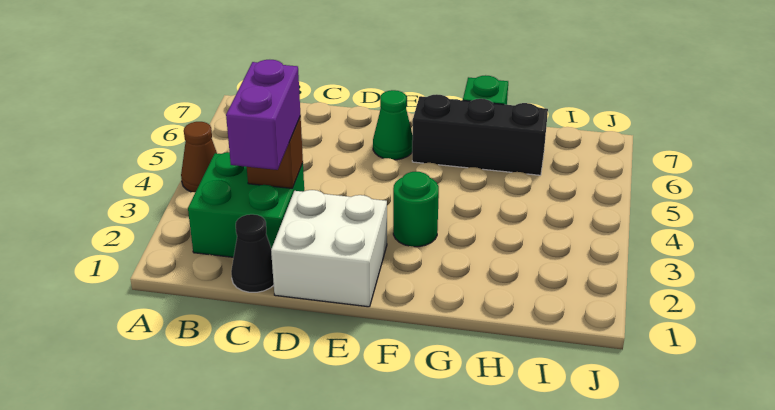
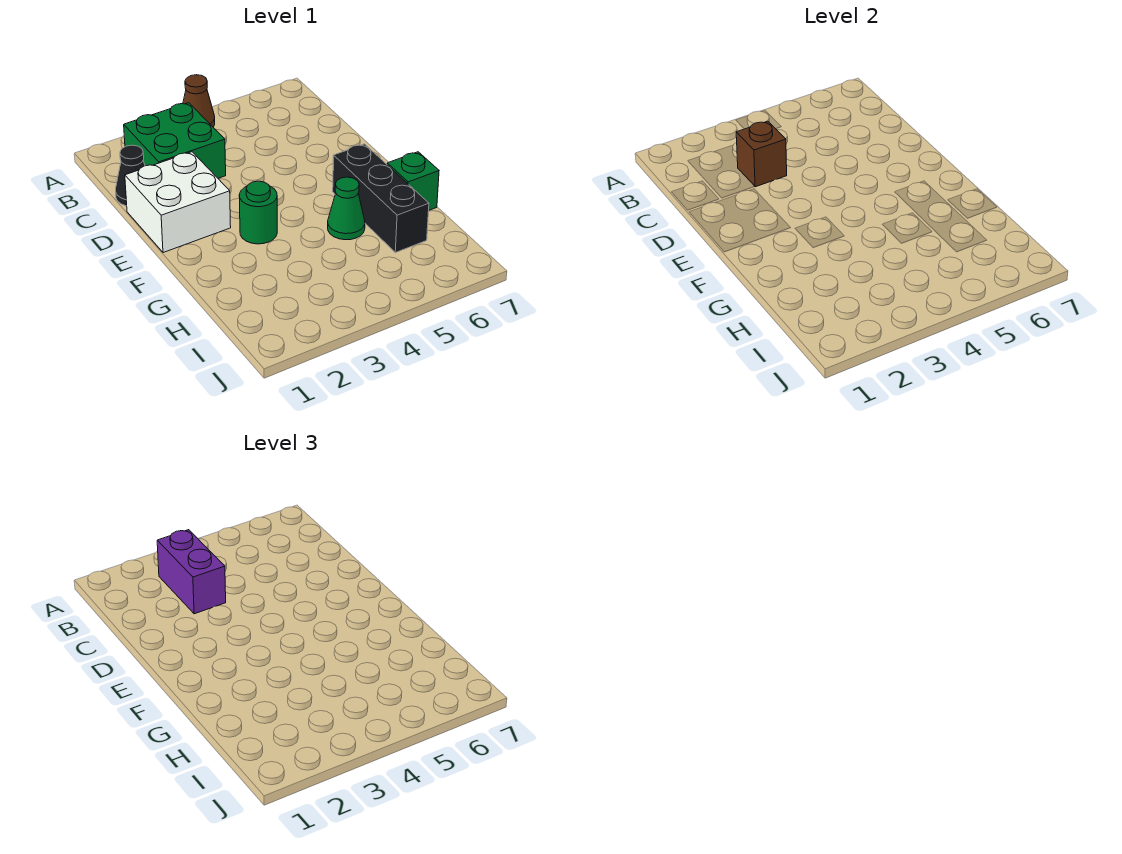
purple 1x2 brick [226,60,301,170] -> purple 1x2 brick turned to [157,530,226,614]
green 1x1 cone [373,90,413,160] -> green 1x1 cone moved to [328,177,365,240]

